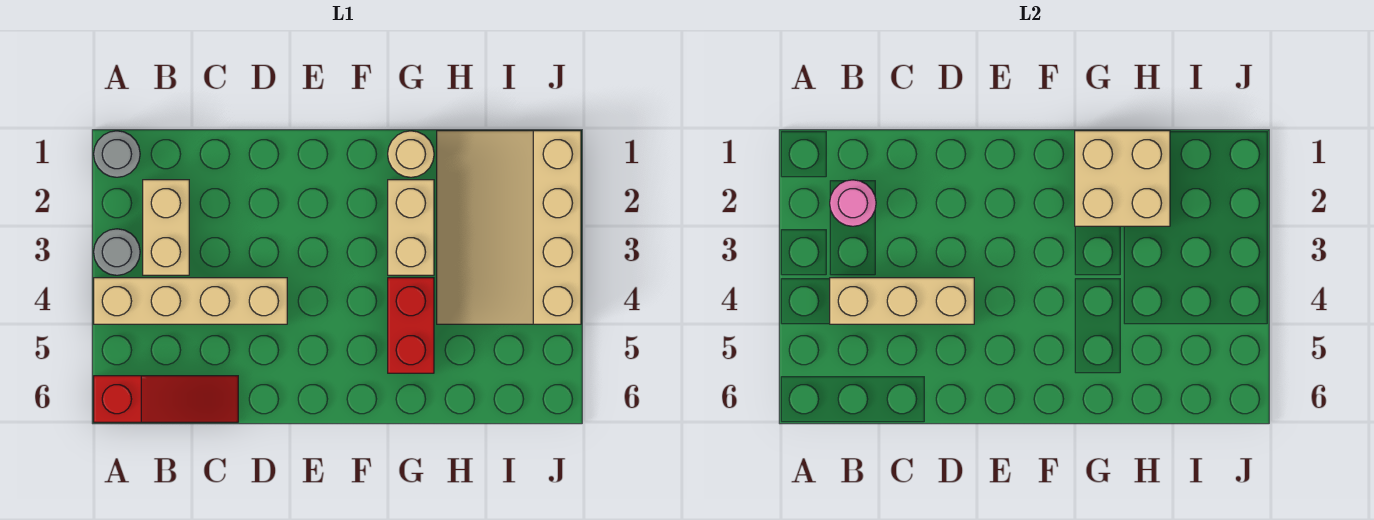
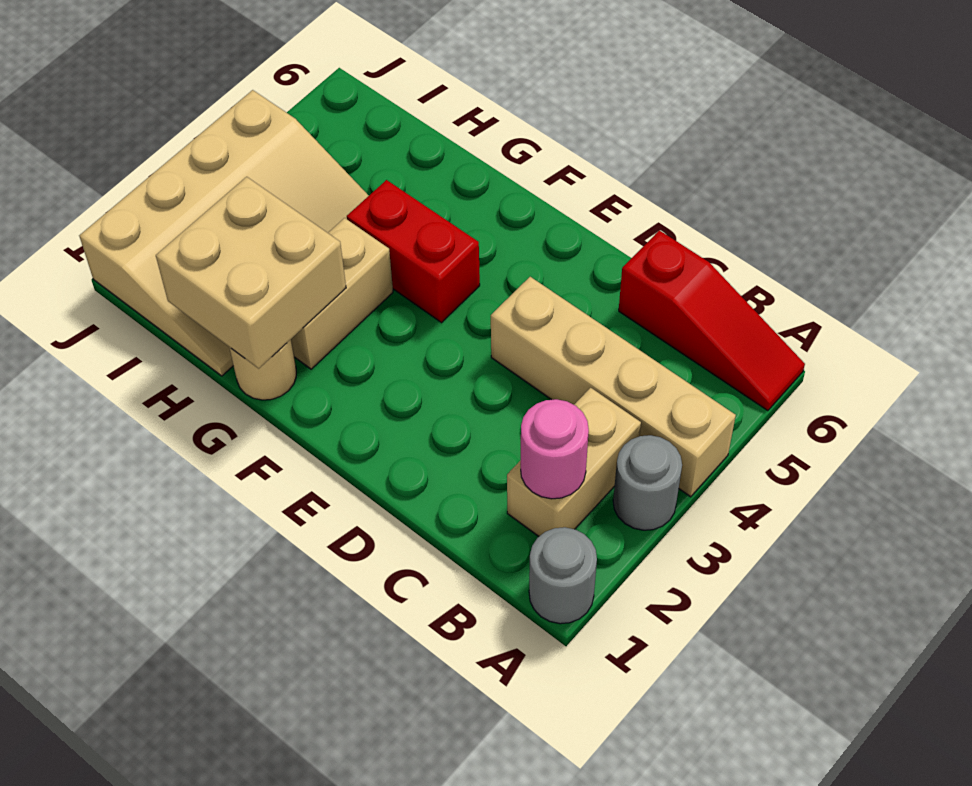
red 1x3 slope [94,376,238,422] -> red 1x3 slope turned to [619,230,805,411]
tan 1x3 brick [830,278,974,324] -> none
red 1x2 brick [388,278,434,373] -> red 1x2 brick turned to [347,180,480,323]

